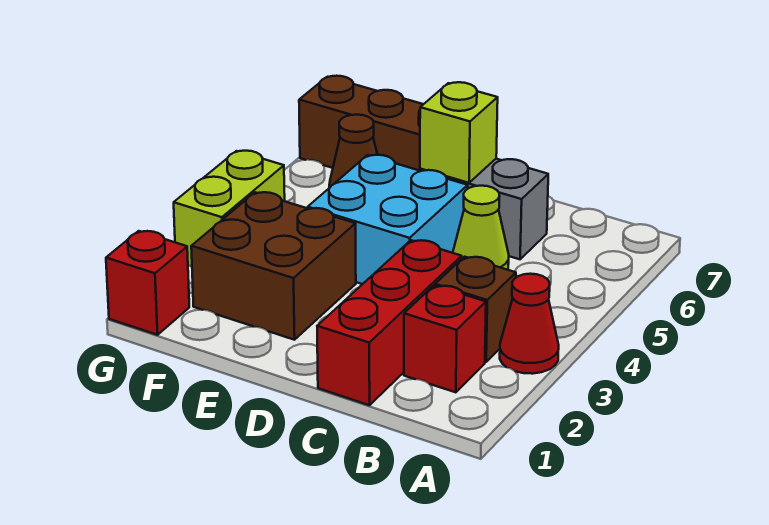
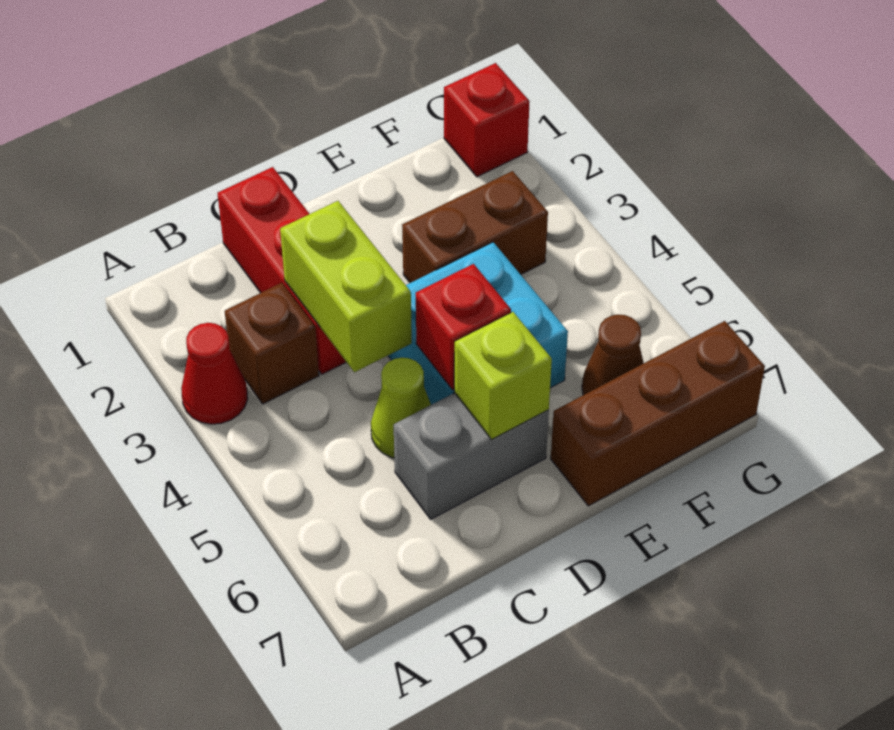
red 1x1 brick [404,285,486,392] -> red 1x1 brick moved to [416,264,511,390]
brown 2x2 brick [191,192,356,340] -> brown 1x2 brick [402,171,548,283]
lime 1x2 brick [174,151,285,266] -> lime 1x2 brick moved to [280,201,412,372]

